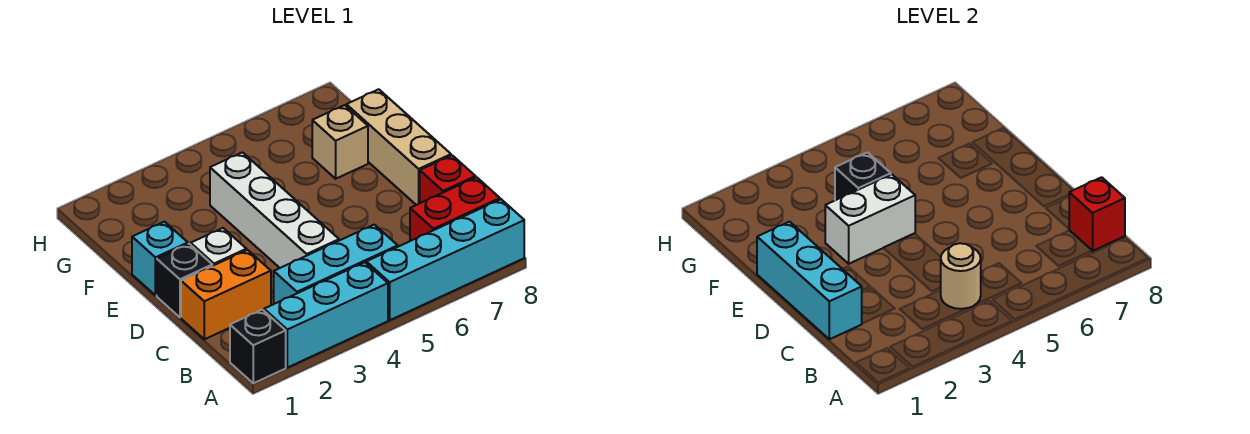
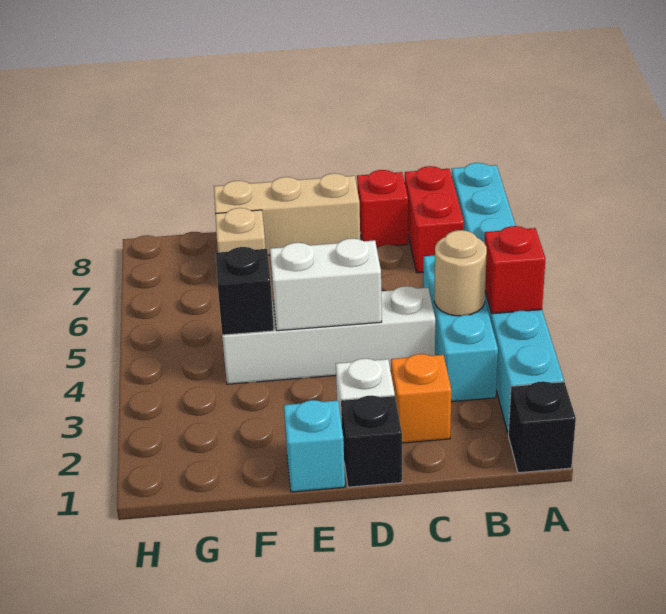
red 1x1 brick [1069,177,1125,251] -> red 1x1 brick moved to [484,226,546,314]
orange 1x2 brick [181,250,271,339] -> orange 1x1 brick [391,354,451,443]
cyan 1x3 brick [757,222,862,339] -> none
white 1x2 brick [825,174,915,264] -> white 1x2 brick turned to [270,239,382,331]

